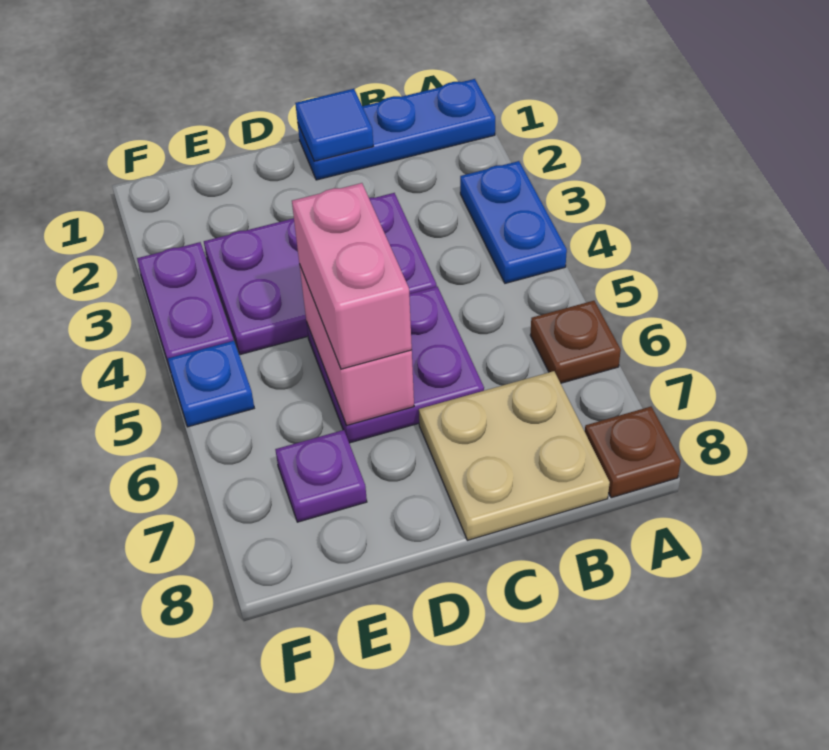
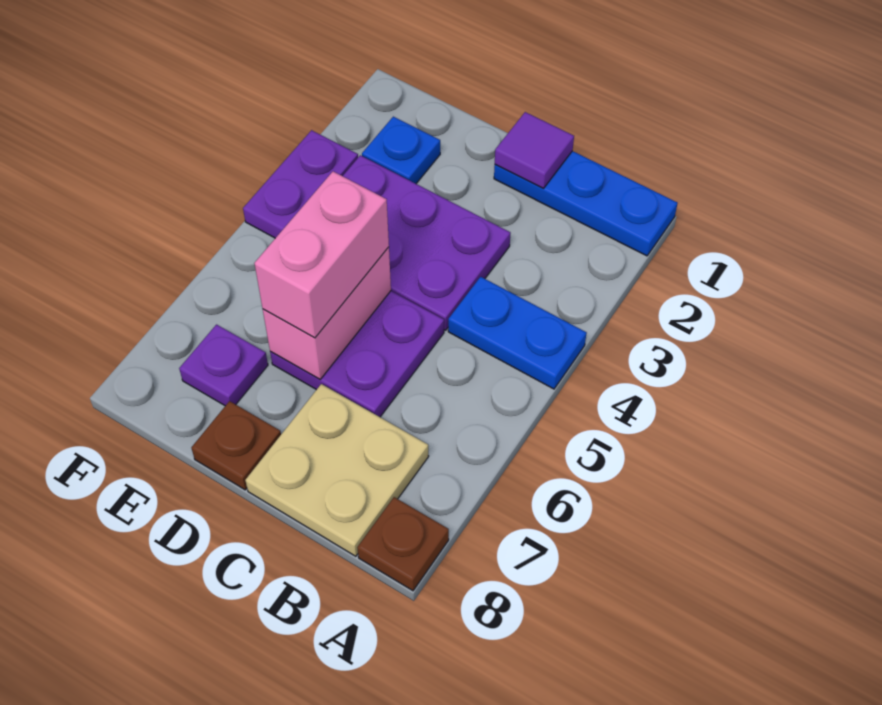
blue 1x2 plate [460,161,567,283] -> blue 1x2 plate turned to [448,277,587,389]
brown 1x1 plate [530,301,621,383] -> brown 1x1 plate moved to [191,401,281,490]
blue 1x1 tile [295,89,373,161] -> purple 1x1 tile [495,112,574,188]
blue 1x1 plate [168,341,254,427] -> blue 1x1 plate moved to [362,117,440,184]

